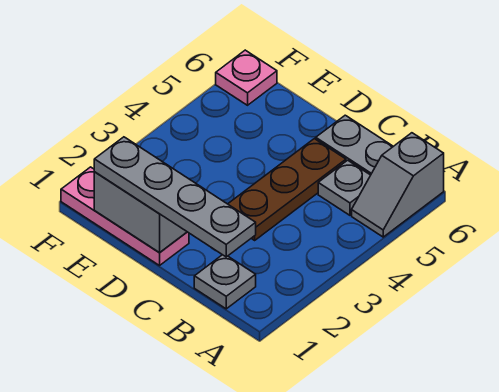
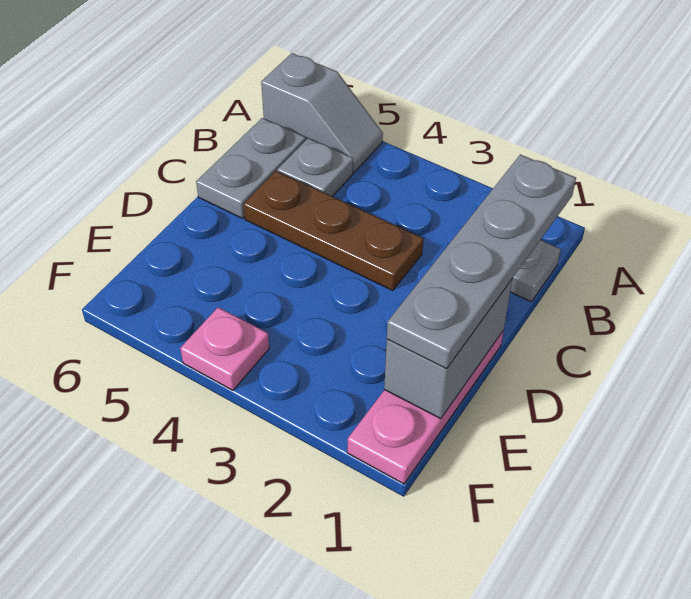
pink 1x1 plate [216,50,277,105] -> pink 1x1 plate moved to [180,307,269,390]

